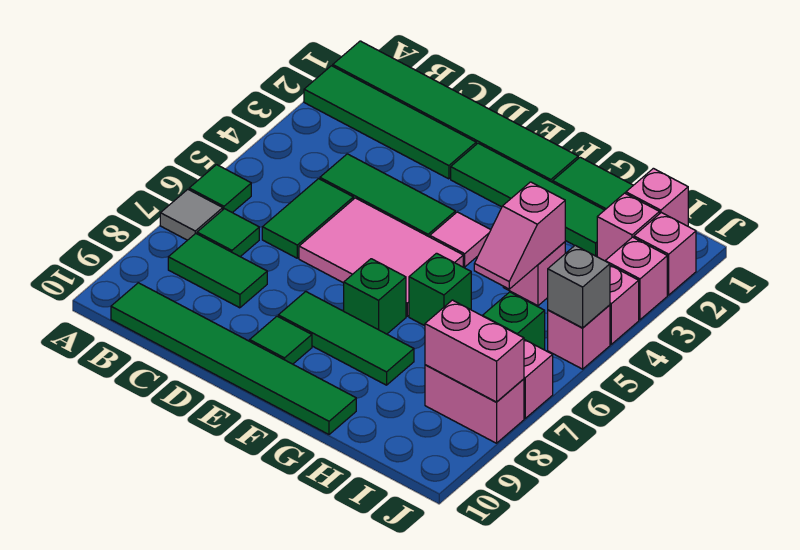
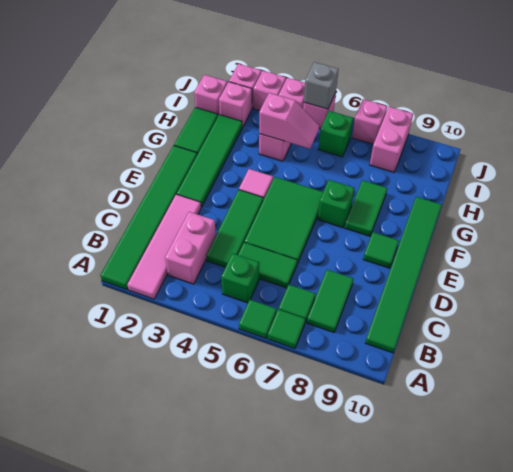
green 1x4 tile [304,66,476,179] -> pink 1x4 tile [127,194,201,299]
grey 1x1 tile [160,189,223,240] -> green 1x1 tile [268,309,305,349]
pink 2x3 tile [299,198,463,316] -> green 2x3 tile [244,177,323,264]
green 1x3 tile [278,292,414,385] -> green 1x2 tile [345,180,387,236]
green 1x1 brick [409,253,471,326] -> green 1x1 brick moved to [221,253,259,303]
pink 1x2 brick [425,300,524,402] -> pink 1x2 brick moved to [165,212,216,284]

